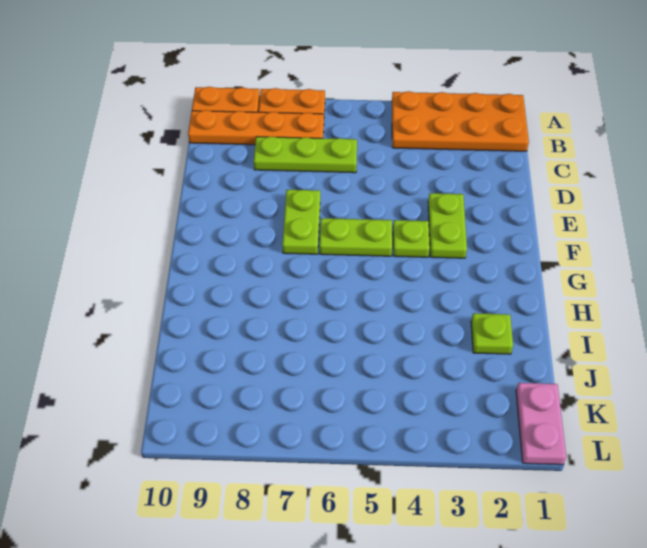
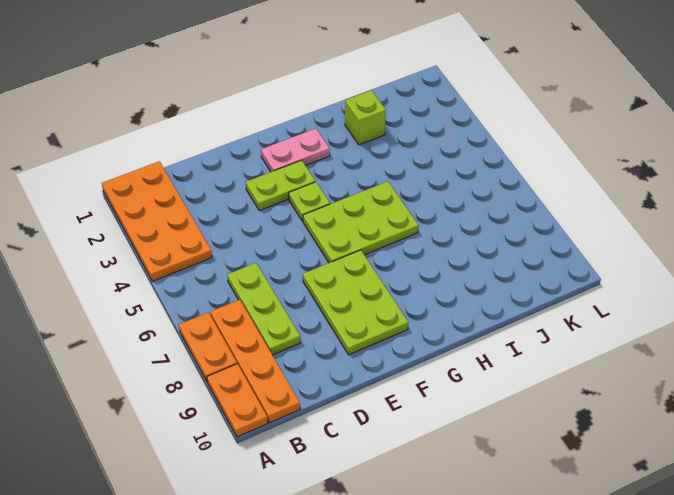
lime 1x2 plate [282,190,320,254] -> lime 2x3 plate [303,250,408,355]
lime 1x2 plate [320,218,392,256] -> lime 2x3 plate [303,181,419,263]
lime 1x1 plate [471,313,513,354] -> lime 1x1 brick [345,90,386,145]
pink 1x2 plate [516,383,566,465] -> pink 1x2 plate moved to [261,128,330,172]

